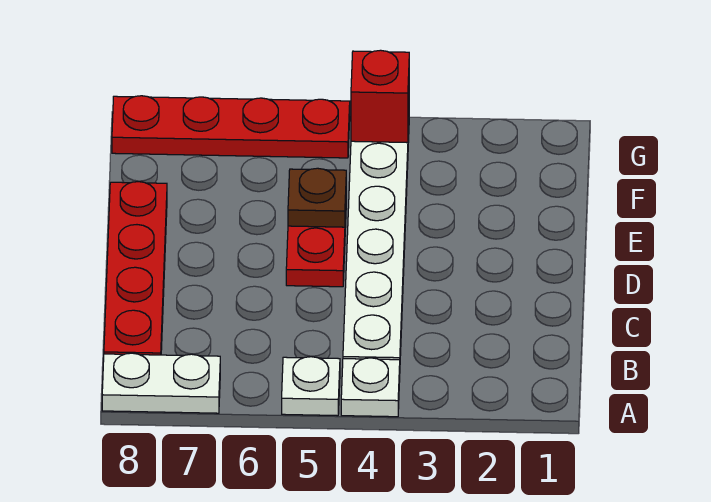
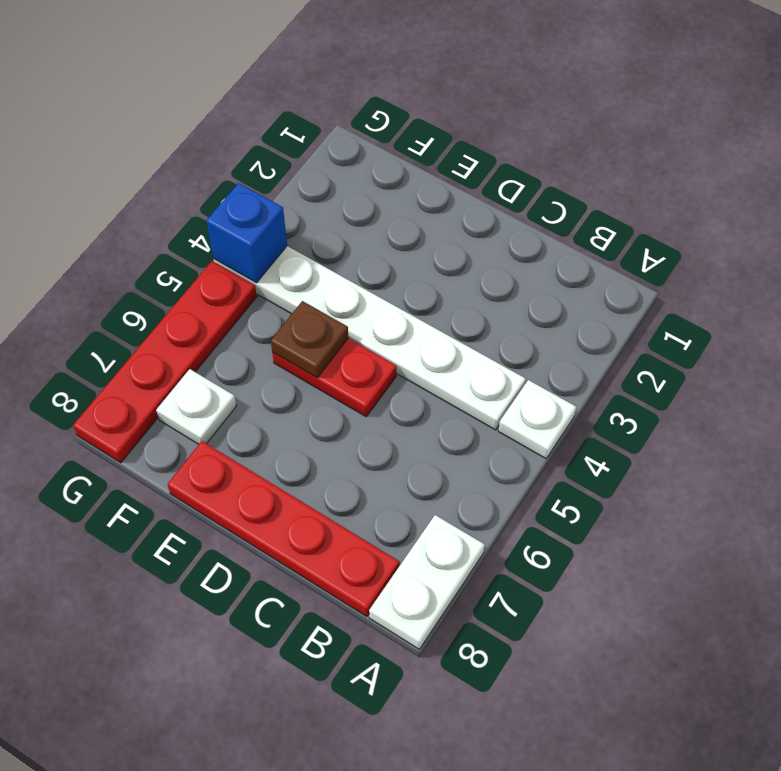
white 1x1 plate [282,357,340,416] -> white 1x1 plate moved to [156,369,236,444]
red 1x1 brick [351,50,409,143] -> blue 1x1 brick [206,183,287,283]

